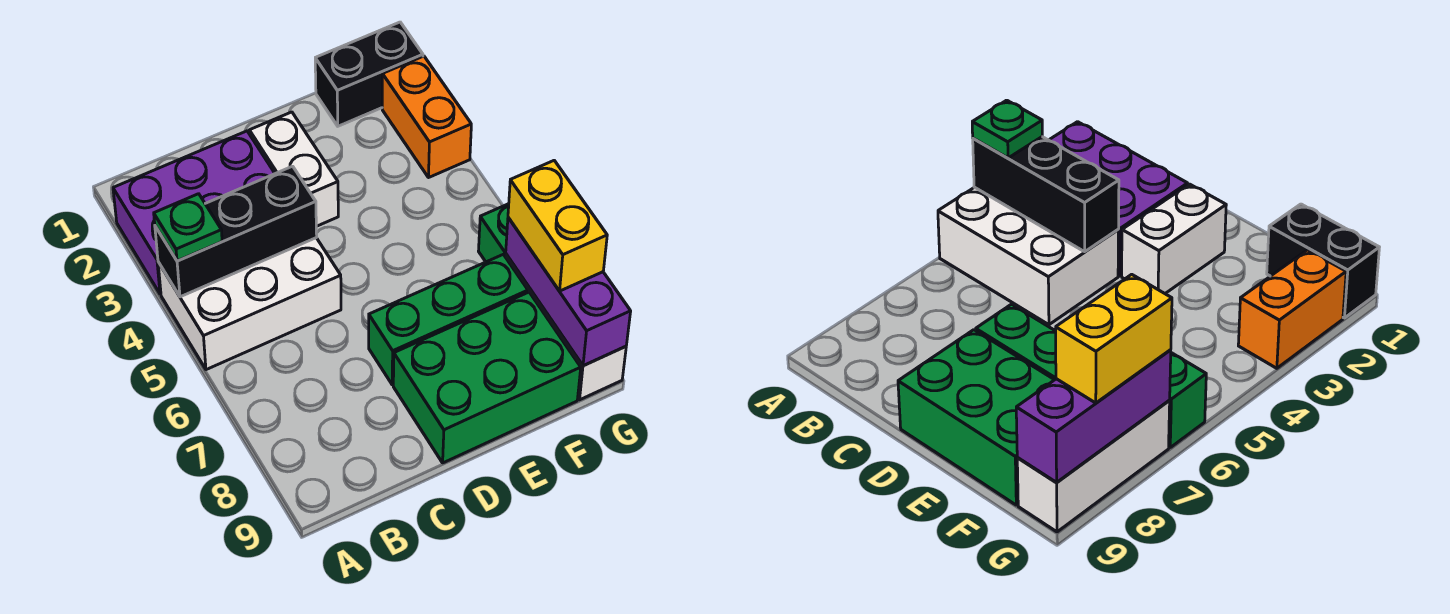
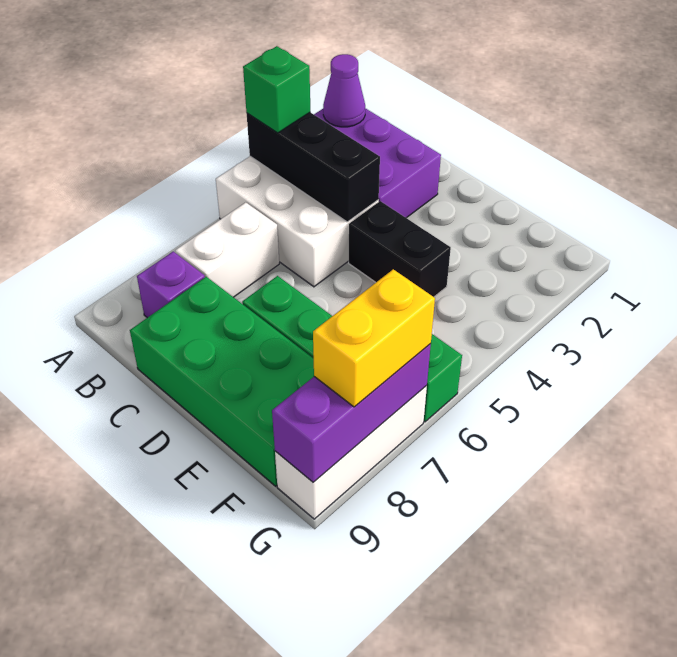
none -> purple 1x1 cone [323,54,365,127]
green 1x1 plate [154,194,222,261] -> green 1x1 brick [243,46,310,133]
none -> purple 1x1 brick [137,251,205,318]
white 1x2 brick [249,112,338,226] -> white 1x2 brick moved to [175,202,279,297]
green 2x3 brick [393,292,581,463] -> green 2x4 brick [130,277,314,486]
black 1x2 brick [315,22,423,126] -> black 1x2 brick moved to [349,201,451,297]
orange 1x2 brick [382,56,471,178] -> none

